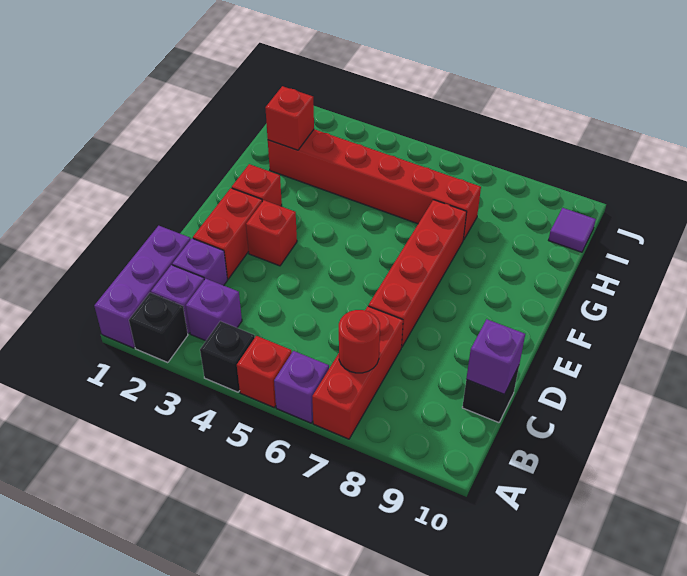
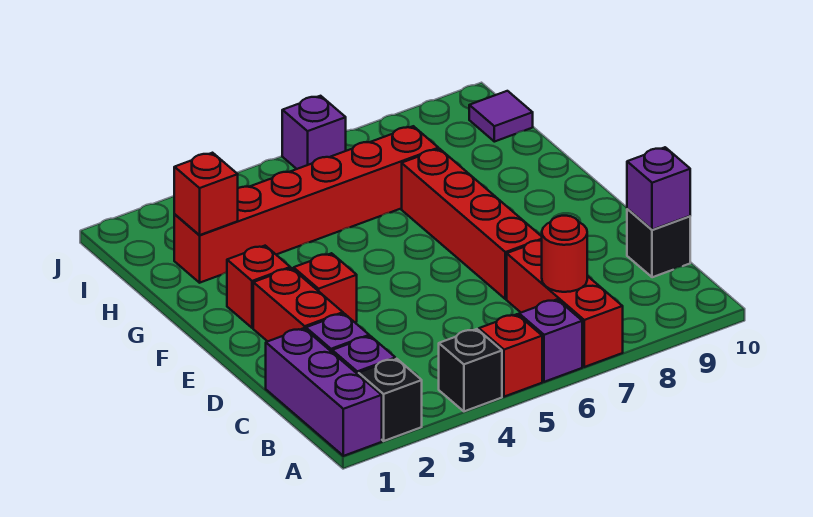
purple 1x1 brick [186,279,242,341] -> purple 1x1 brick moved to [282,96,346,169]

